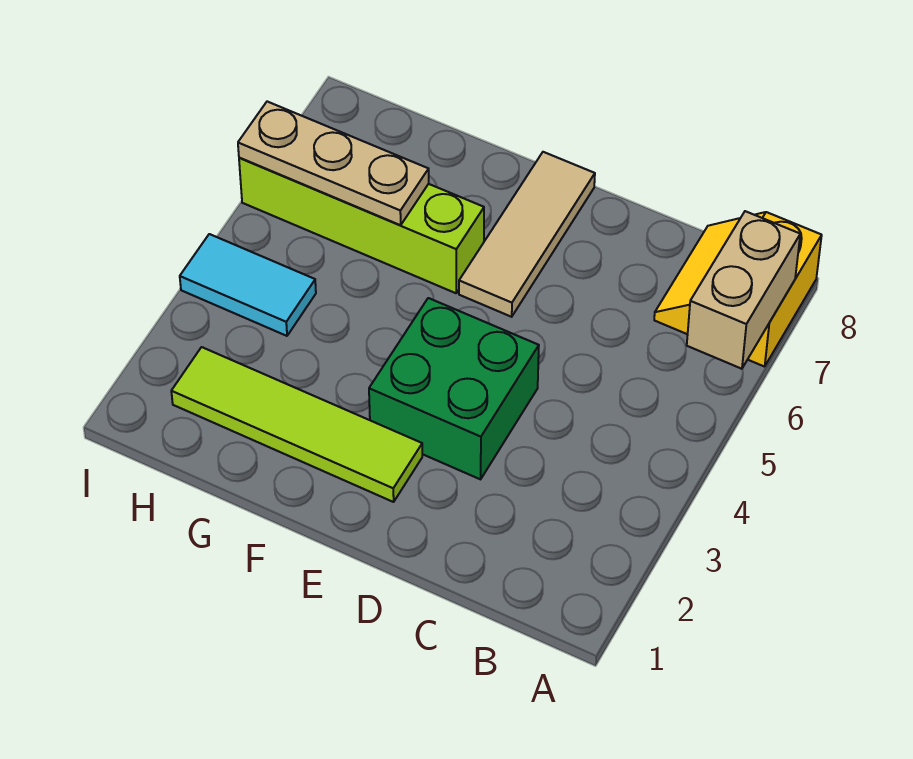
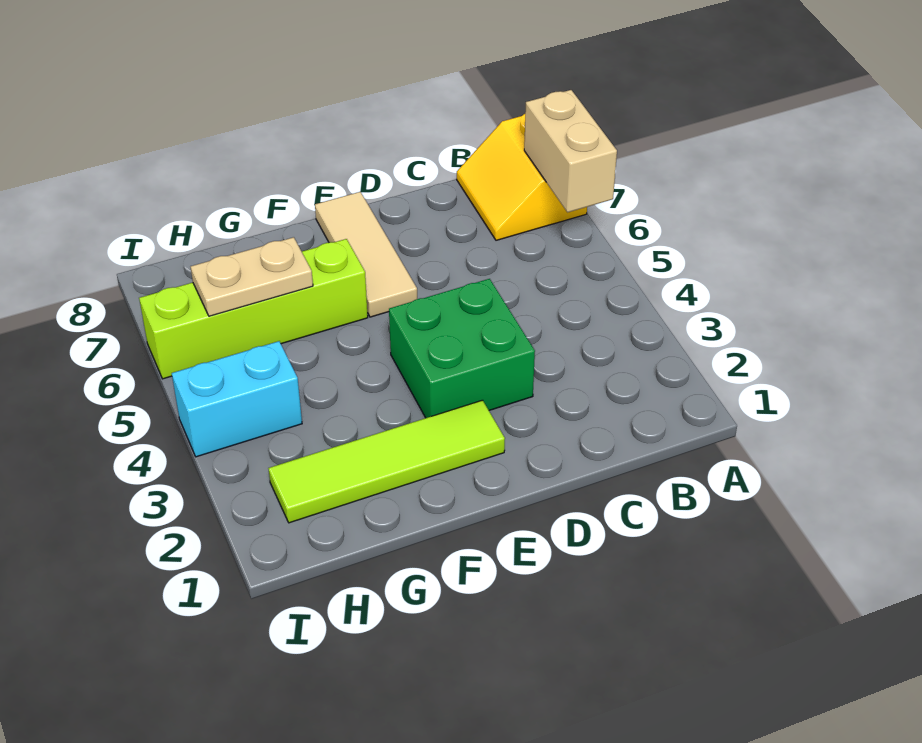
tan 1x3 plate [238,102,429,225] -> tan 1x2 plate [190,237,313,316]
cyan 1x2 tile [180,234,316,336] -> cyan 1x2 brick [172,341,302,457]

